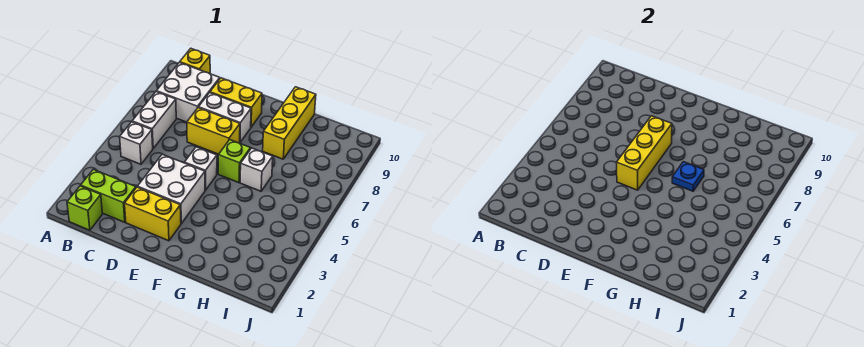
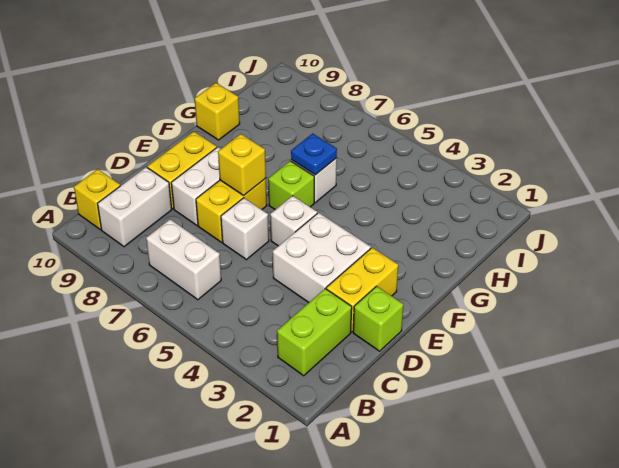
lime 1x1 brick [67,186,102,230] -> lime 1x1 brick moved to [353,286,404,351]
white 1x1 brick [120,122,153,164] -> white 1x1 brick moved to [221,198,269,260]
white 2x2 brick [156,62,220,122] -> white 1x2 brick [98,167,172,247]
yellow 1x3 brick [617,116,672,190] -> yellow 1x1 brick [218,134,266,195]
yellow 1x3 brick [263,87,316,159] -> yellow 1x1 brick [195,83,240,140]

